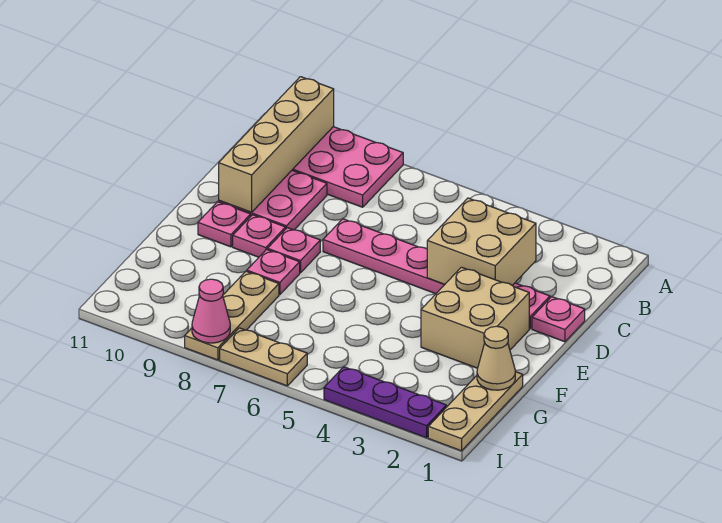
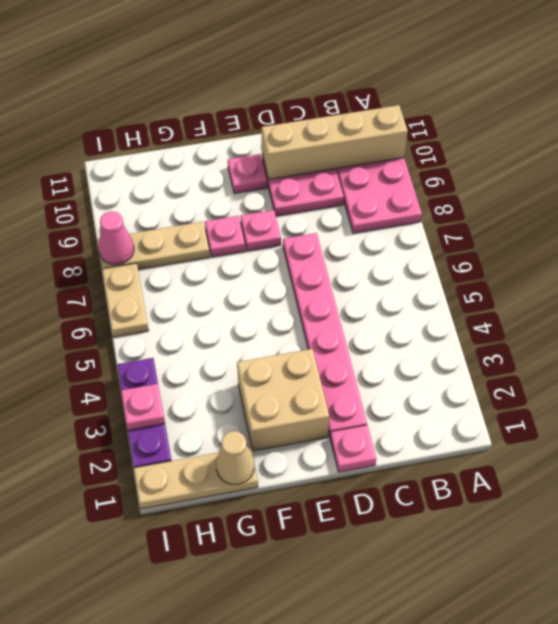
tan 2x2 brick [427,198,536,285] -> none
pink 1x1 plate [233,215,286,257] -> pink 1x1 plate moved to [121,384,165,430]

